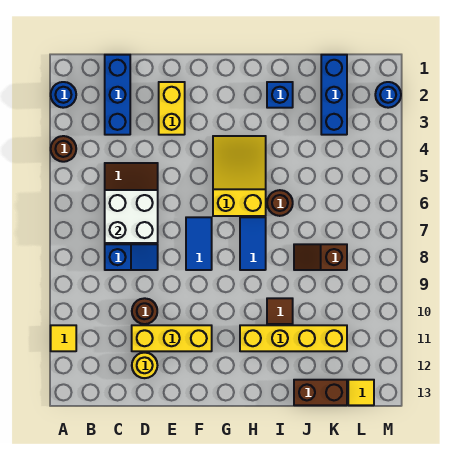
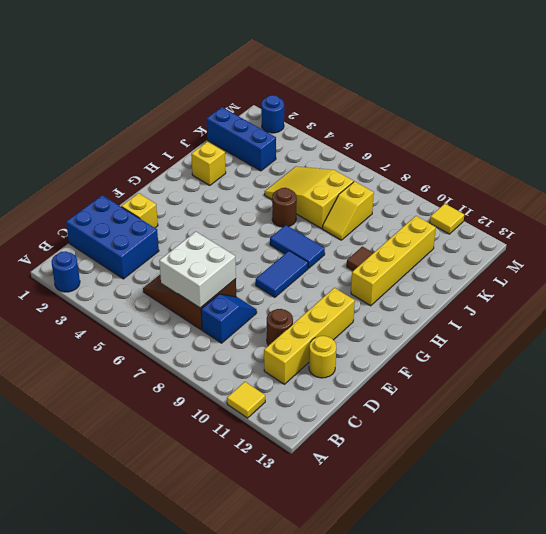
brown 1x1 round brick [51,136,76,162] -> none
blue 1x3 brick [105,55,130,135] -> blue 2x3 brick [66,195,159,279]
yellow 1x3 brick [132,325,212,351] -> yellow 1x4 brick [264,288,355,384]
yellow 1x2 brick [159,82,185,135] -> yellow 1x1 brick [121,193,158,228]
blue 1x2 tile [186,217,212,270] -> blue 1x2 tile turned to [256,251,308,297]
yellow 2x3 slope [213,136,266,216] -> yellow 2x3 slope moved to [264,166,354,228]
blue 1x1 brick [267,82,293,108] -> yellow 1x1 brick [191,142,226,185]
brown 1x2 slope [294,244,347,270] -> yellow 1x2 slope [323,181,374,240]
brown 1x2 brick [294,380,347,405] -> none
yellow 1x1 tile [348,380,374,405] -> yellow 1x1 tile moved to [430,204,464,234]

